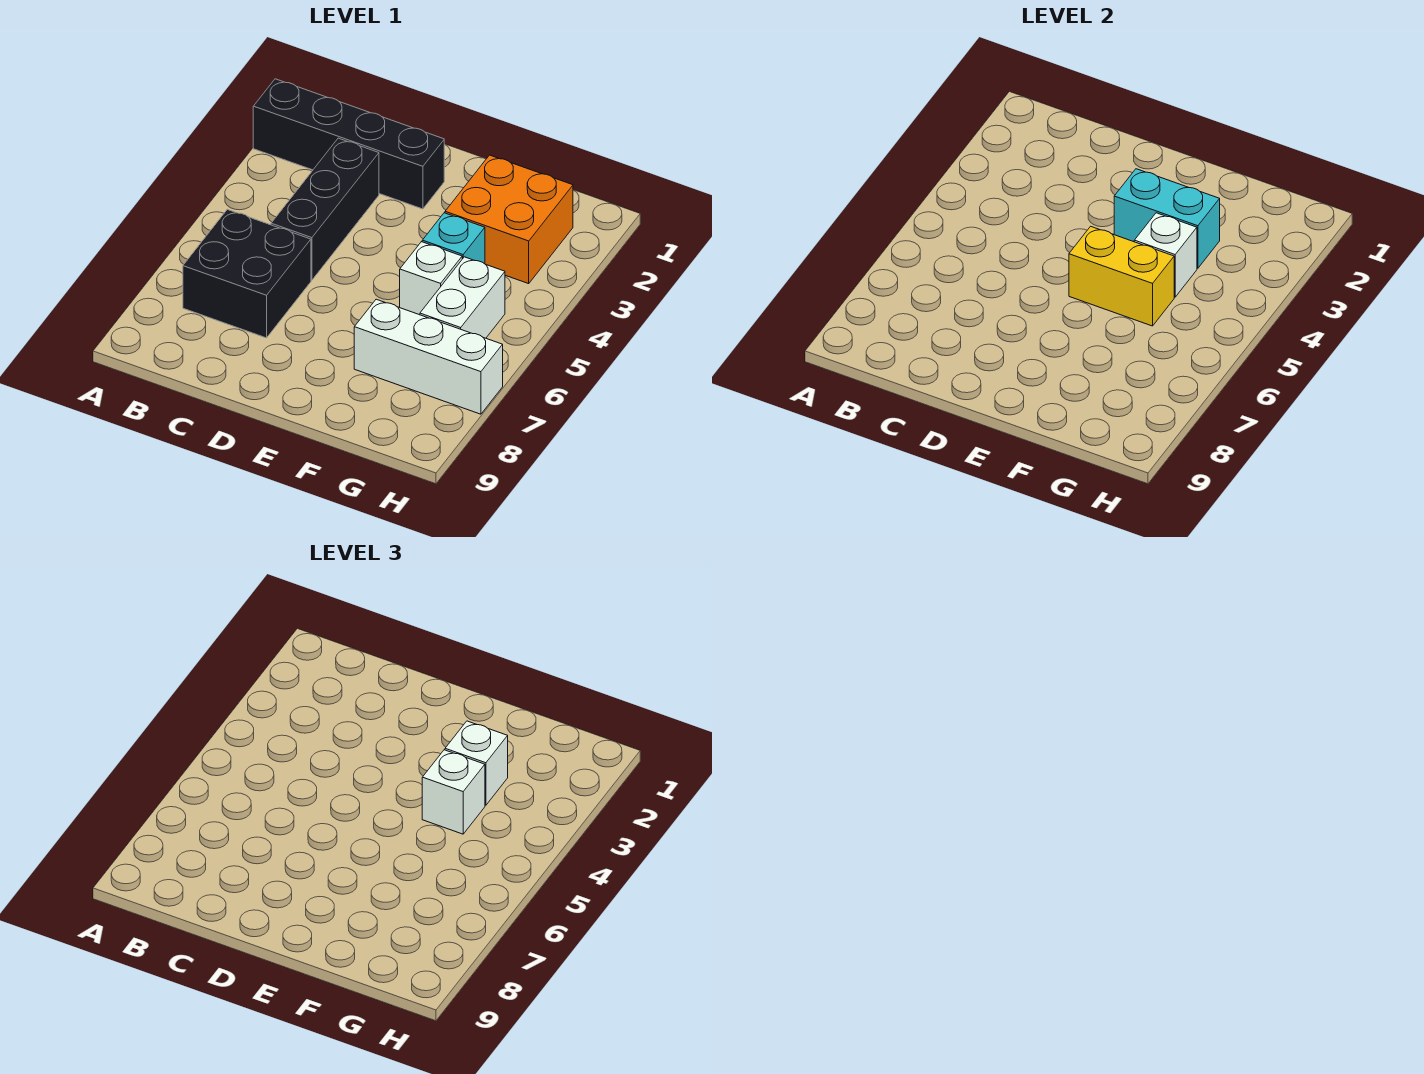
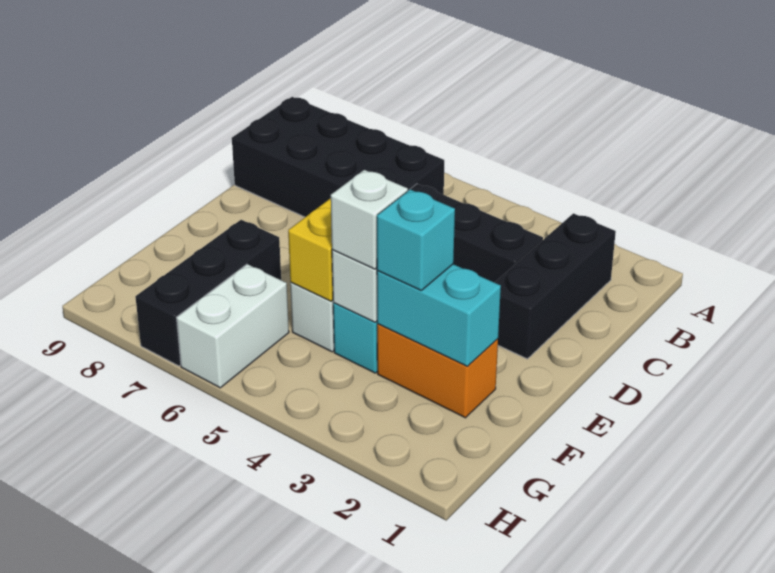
black 1x4 brick [253,79,444,209] -> black 1x3 brick [495,213,616,359]
black 2x2 brick [183,209,311,338] -> black 2x4 brick [232,97,444,217]
cyan 1x2 brick [1114,169,1220,268] -> cyan 1x2 brick turned to [377,264,501,367]
orange 2x2 brick [445,155,573,284] -> orange 1x2 brick [377,324,498,418]
white 1x1 brick [445,721,508,805] -> cyan 1x1 brick [377,189,455,290]
white 1x3 brick [354,299,503,414] -> black 1x3 brick [135,220,281,366]
white 1x2 brick [420,257,505,338] -> white 1x2 brick turned to [176,264,289,388]

